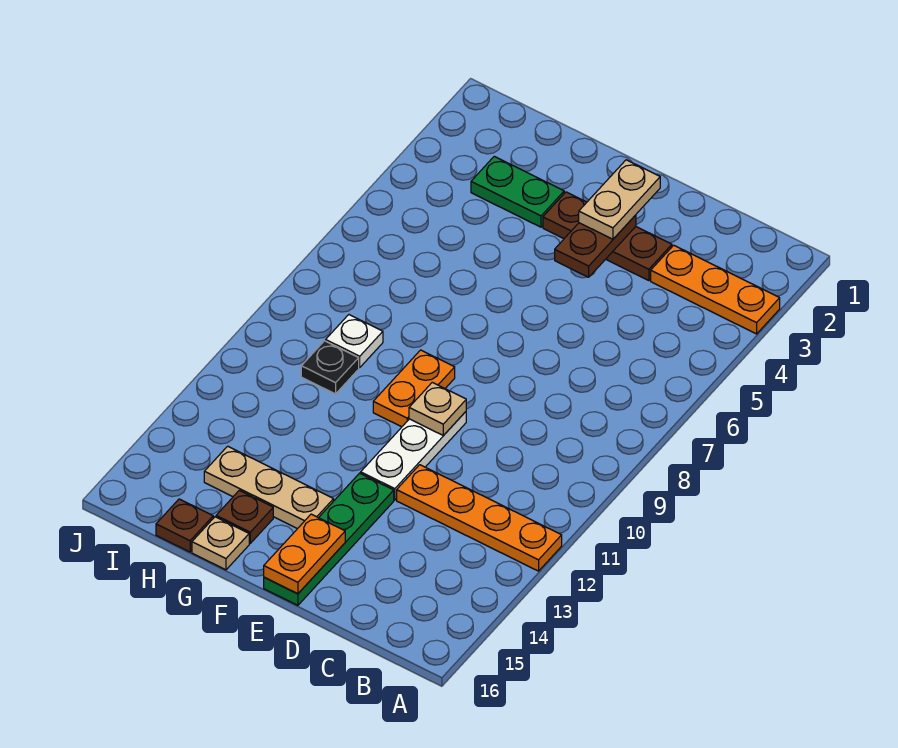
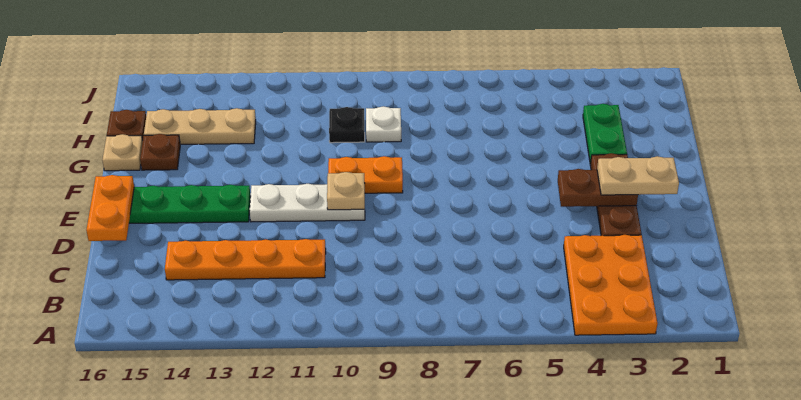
orange 1x3 plate [651,245,780,334] -> orange 2x3 plate [564,235,658,335]
orange 1x4 plate [397,465,562,571] -> orange 1x4 plate turned to [165,239,326,280]
orange 1x2 plate [264,514,345,594] -> orange 1x2 plate turned to [86,175,134,241]
tan 1x3 plate [204,446,334,529] -> tan 1x3 plate turned to [144,108,256,144]

